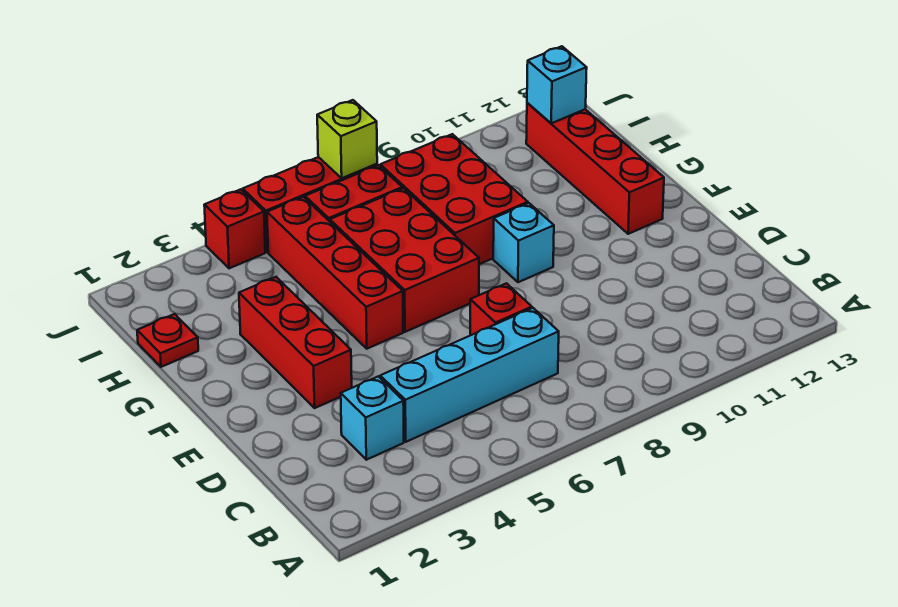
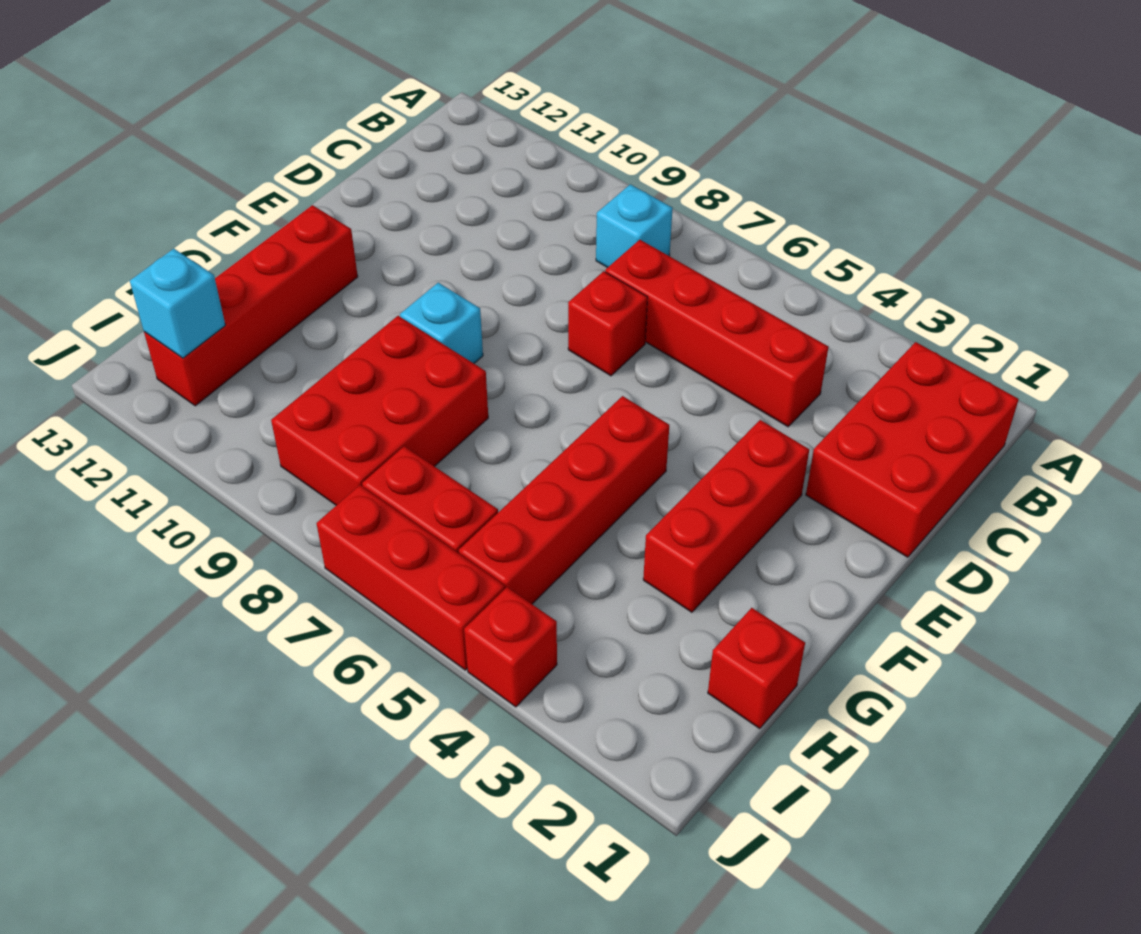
cyan 1x1 brick [341,376,404,460] -> cyan 1x1 brick moved to [596,184,673,268]
cyan 1x4 brick [380,308,559,442] -> red 1x4 brick [605,240,828,427]
red 2x3 brick [330,188,479,332] -> red 2x3 brick moved to [806,342,1019,557]
red 1x1 plate [137,314,198,367] -> red 1x1 brick [708,608,805,729]
lime 1x1 brick [317,100,377,178] -> none

